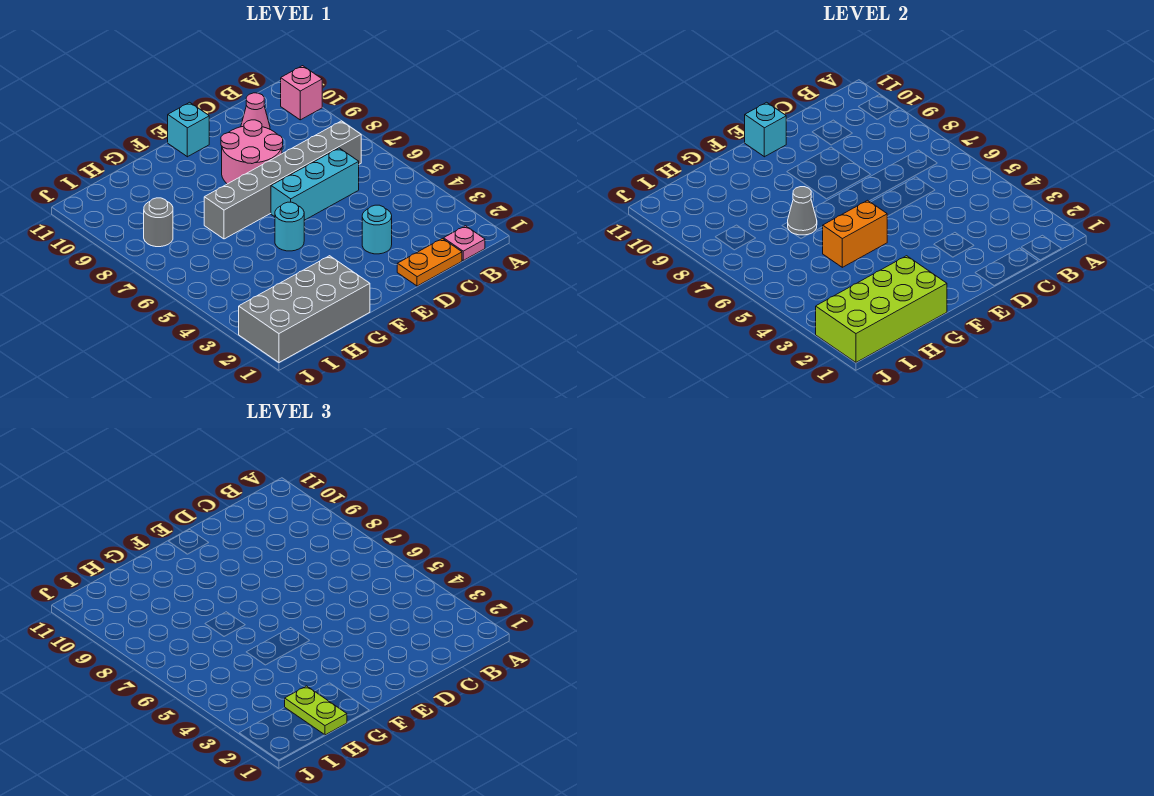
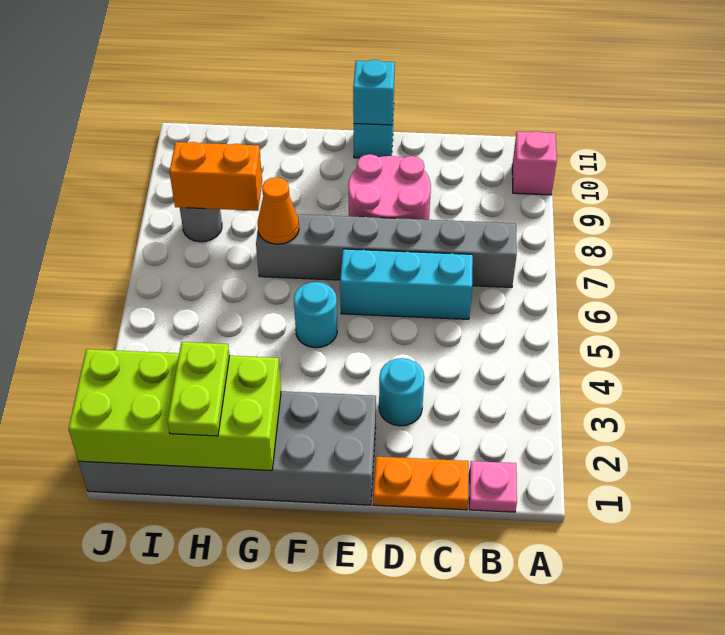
pink 1x1 cone [241,93,270,129] -> none
orange 1x2 brick [823,200,887,267] -> orange 1x2 brick moved to [169,142,262,211]
grey 2x4 brick [239,256,370,362] -> grey 2x6 brick [79,391,376,505]
grey 1x1 cone [788,187,817,235] -> orange 1x1 cone [258,177,299,244]

